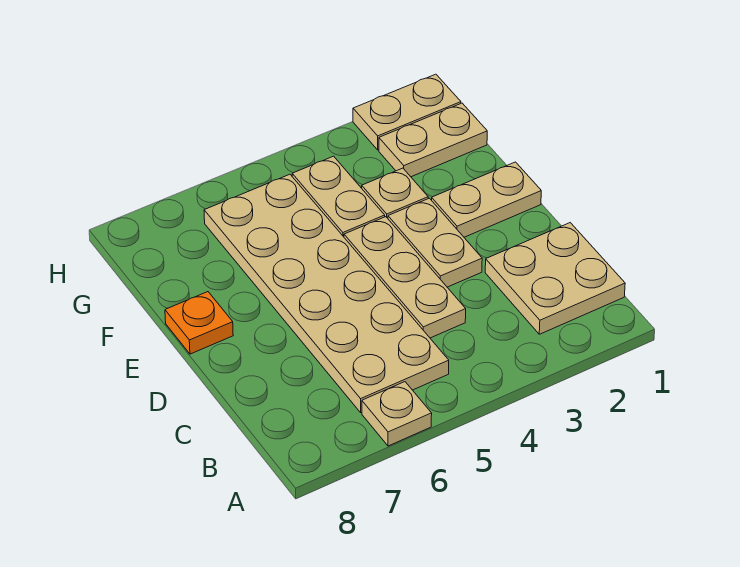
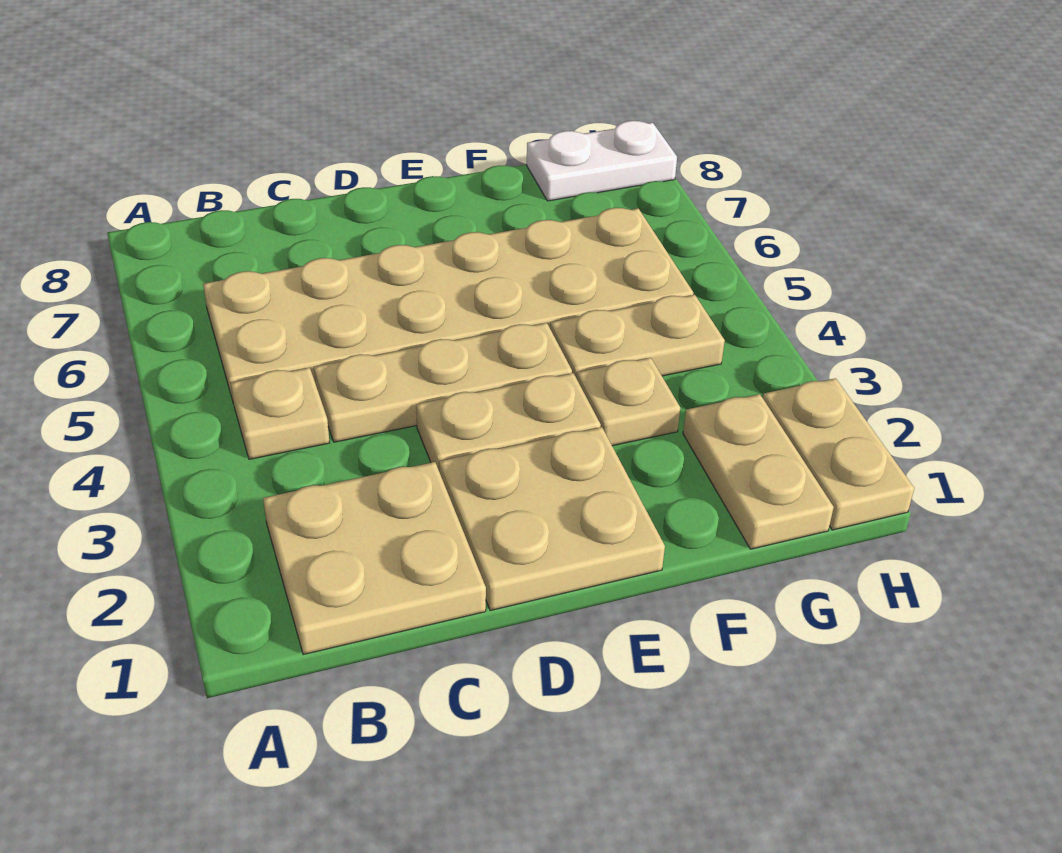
tan 1x1 plate [362,382,432,446] -> tan 1x1 plate moved to [231,368,330,459]
tan 1x2 plate [432,162,541,237] -> tan 2x2 plate [439,427,665,611]
orange 1x1 plate [165,292,233,354] -> none
none -> white 1x2 plate [527,121,677,201]

